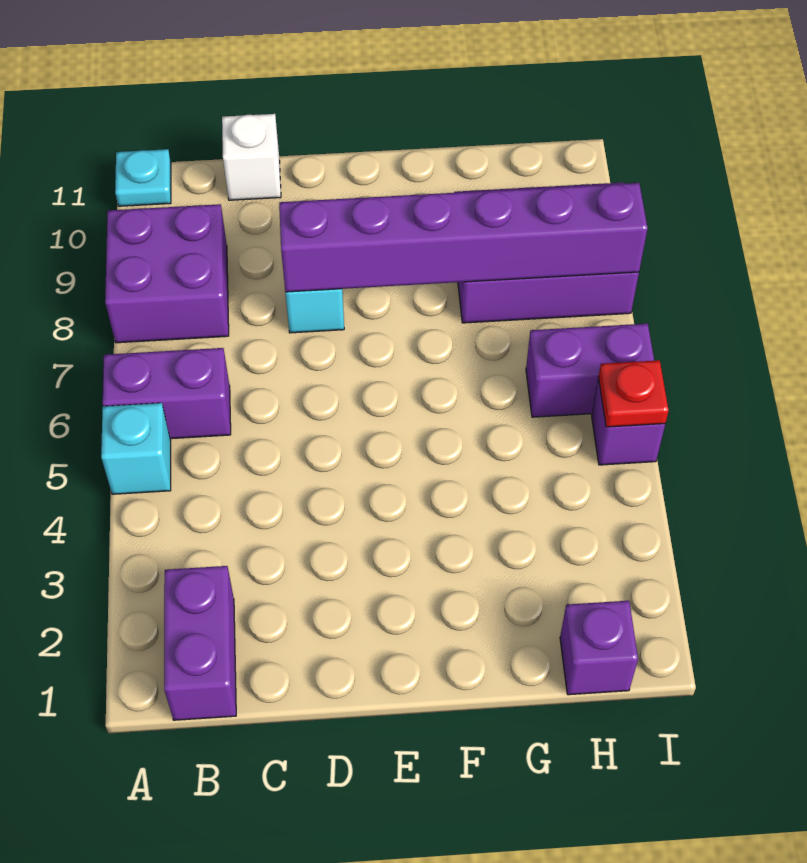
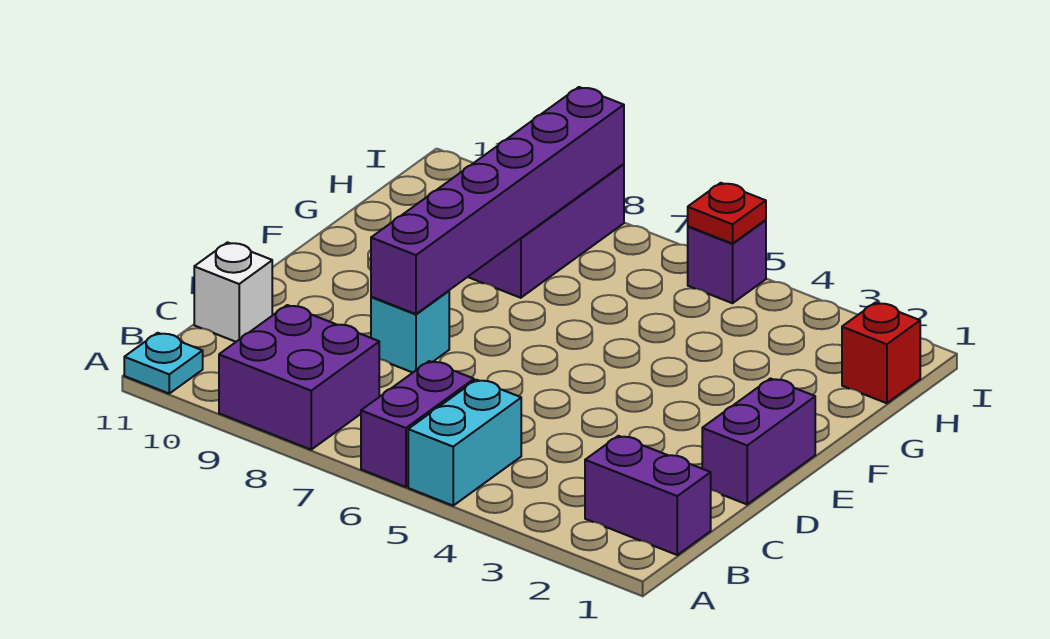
cyan 1x1 brick [101,403,171,494] -> cyan 1x2 brick [408,380,521,506]
purple 1x1 brick [560,601,638,695] -> red 1x1 brick [842,303,920,403]
purple 1x2 brick [526,324,654,417] -> purple 1x2 brick moved to [702,379,815,504]

